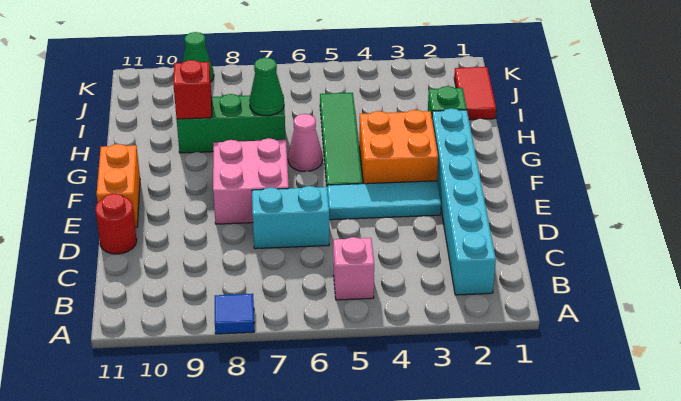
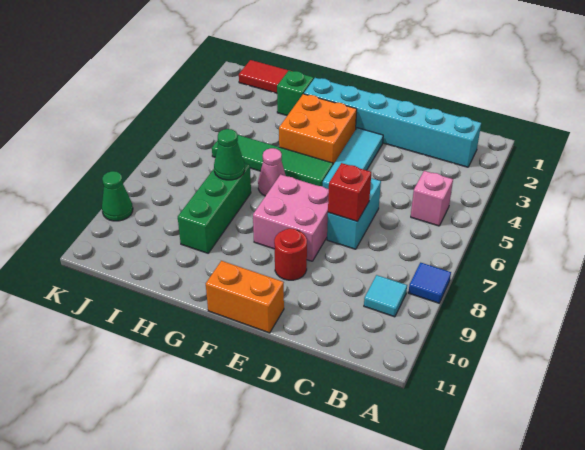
none -> cyan 1x1 tile [364,275,407,317]
red 1x1 round brick [95,194,137,254] -> red 1x1 round brick moved to [274,228,307,280]
red 1x1 brick [173,60,212,119] -> red 1x1 brick moved to [328,163,371,222]

